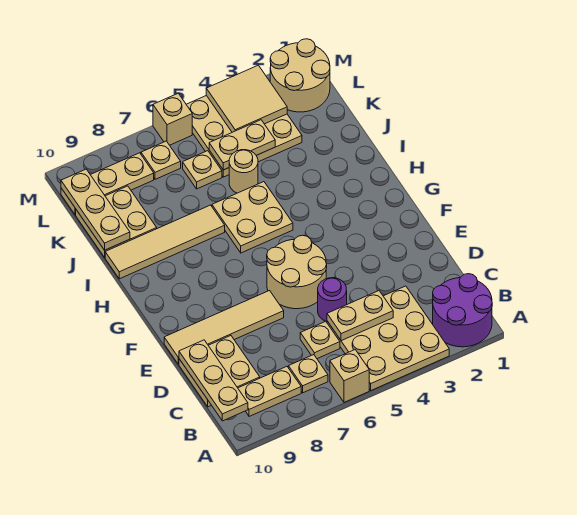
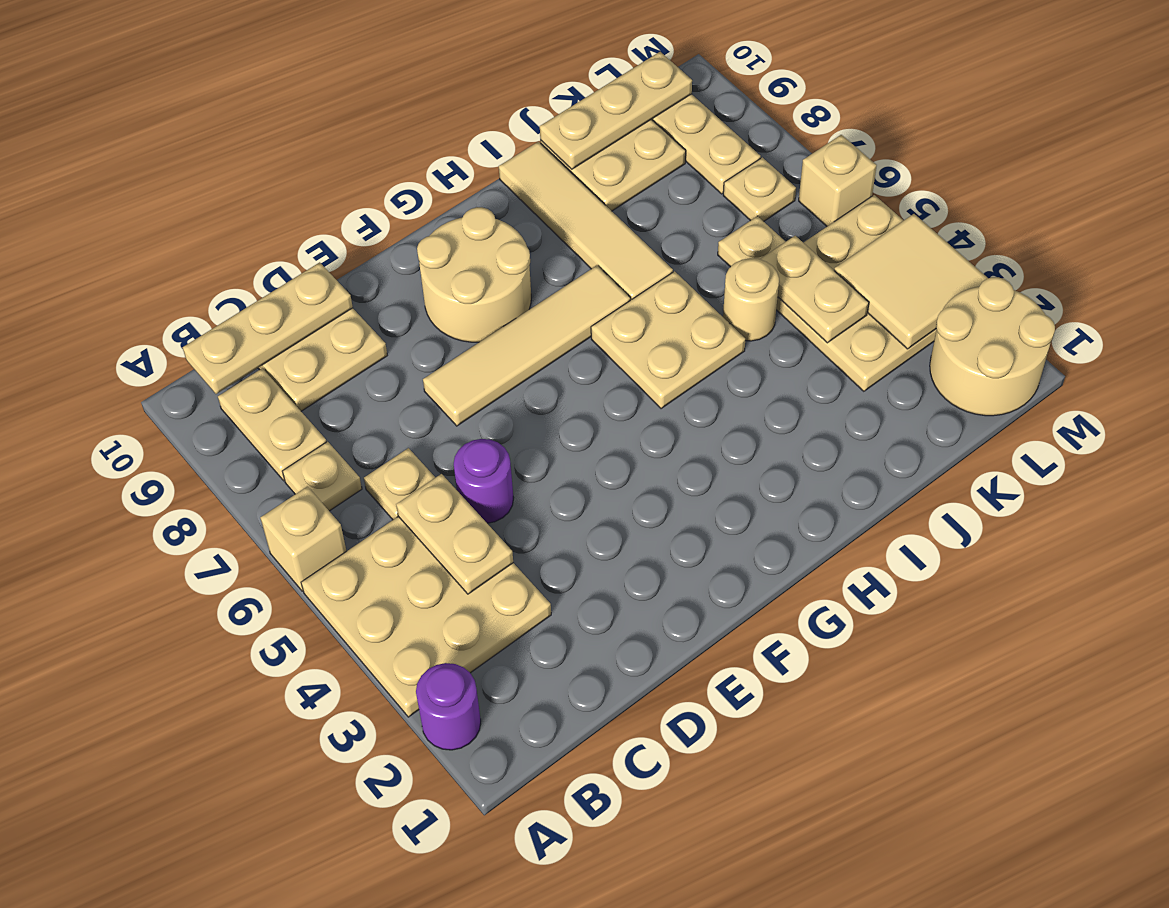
purple 2x2 round brick [433,274,492,347] -> purple 1x1 round brick [416,663,481,750]
tan 2x2 round brick [267,235,327,309] -> tan 2x2 round brick moved to [417,207,531,342]
tan 1x4 tile [164,291,284,364] -> tan 1x4 tile turned to [423,266,630,426]

